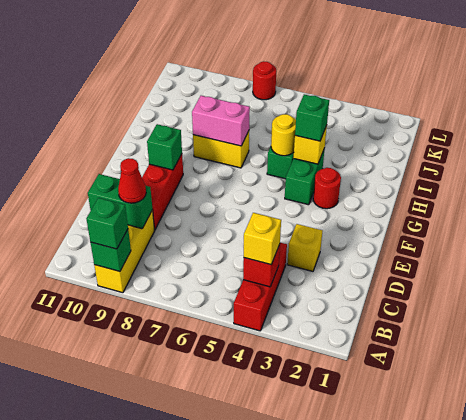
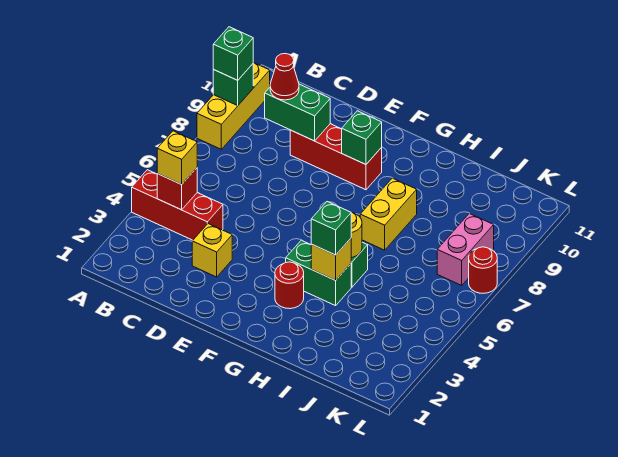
yellow 1x3 brick [94,210,154,293] -> yellow 1x3 brick turned to [197,63,270,149]
green 1x2 brick [88,174,153,229] -> green 1x2 brick turned to [265,84,330,141]
pink 1x2 brick [192,96,250,146] -> pink 1x2 brick moved to [437,213,494,285]

